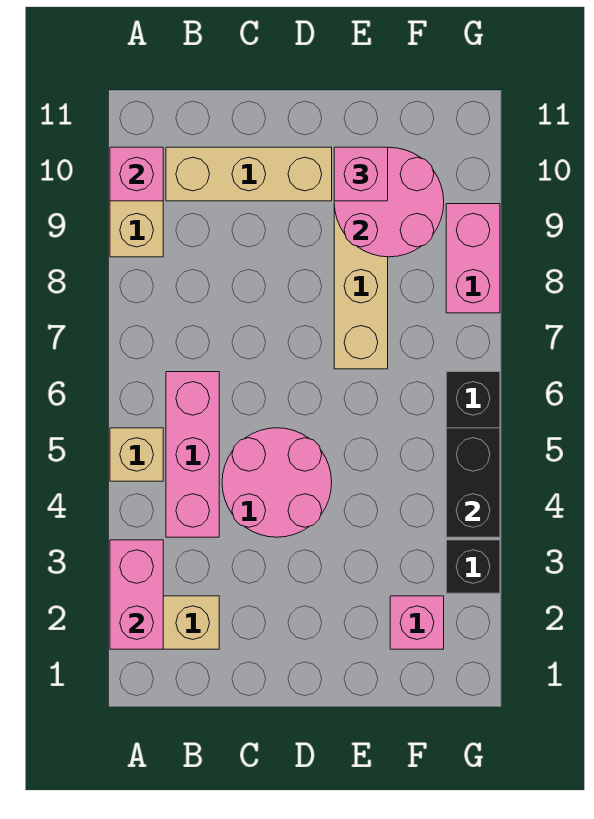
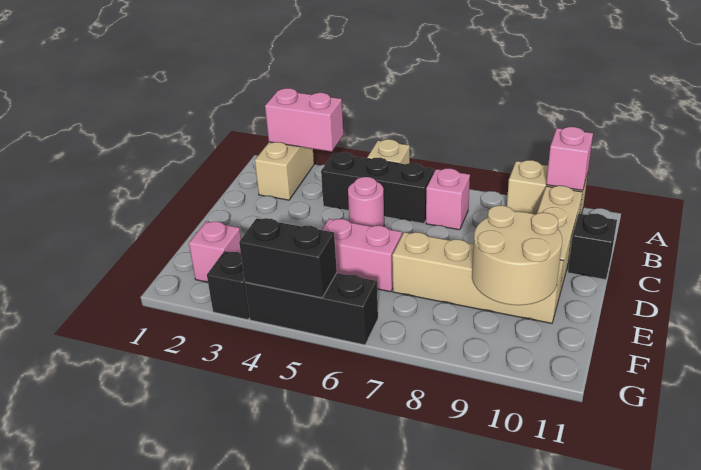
pink 1x3 brick [166,372,219,537] -> black 1x3 brick [321,152,434,224]
pink 2x2 round brick [222,428,332,537] -> pink 1x1 round brick [348,177,384,226]
none -> black 1x1 brick [568,214,617,280]
pink 2x2 round brick [334,147,444,257] -> tan 2x2 round brick [472,206,562,305]
pink 1x1 brick [334,147,388,201] -> pink 1x1 brick moved to [426,169,470,230]
pink 1x2 brick [446,204,500,313] -> pink 1x2 brick moved to [322,219,402,292]

